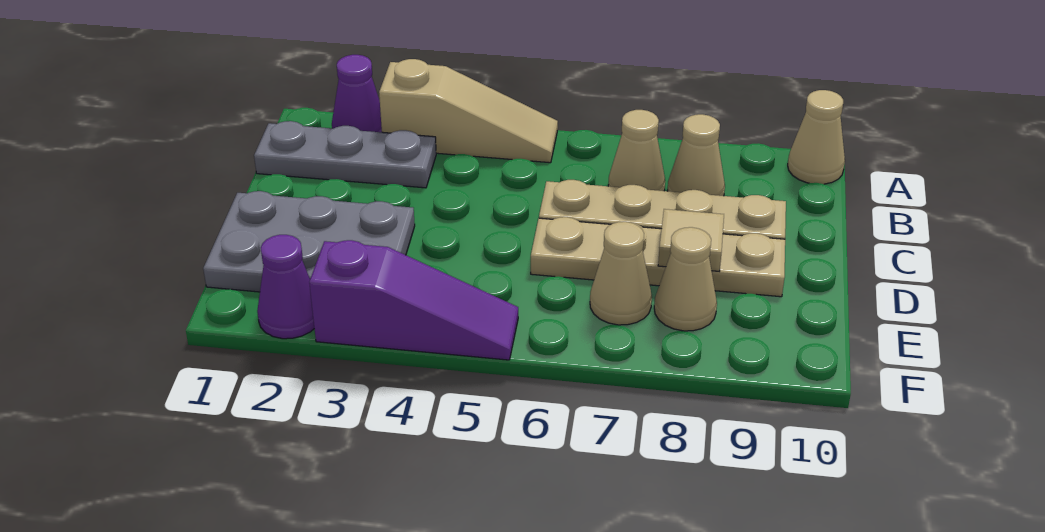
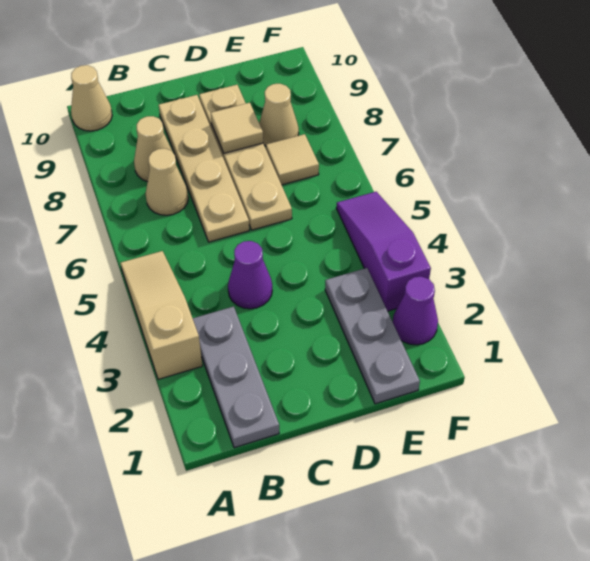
purple 1x1 cone [332,55,382,132] -> purple 1x1 cone moved to [228,241,272,309]
grey 2x3 plate [203,191,415,292] -> grey 1x3 plate [325,268,420,404]
tan 1x1 cone [590,222,652,325] -> tan 1x1 tile [266,134,319,185]

